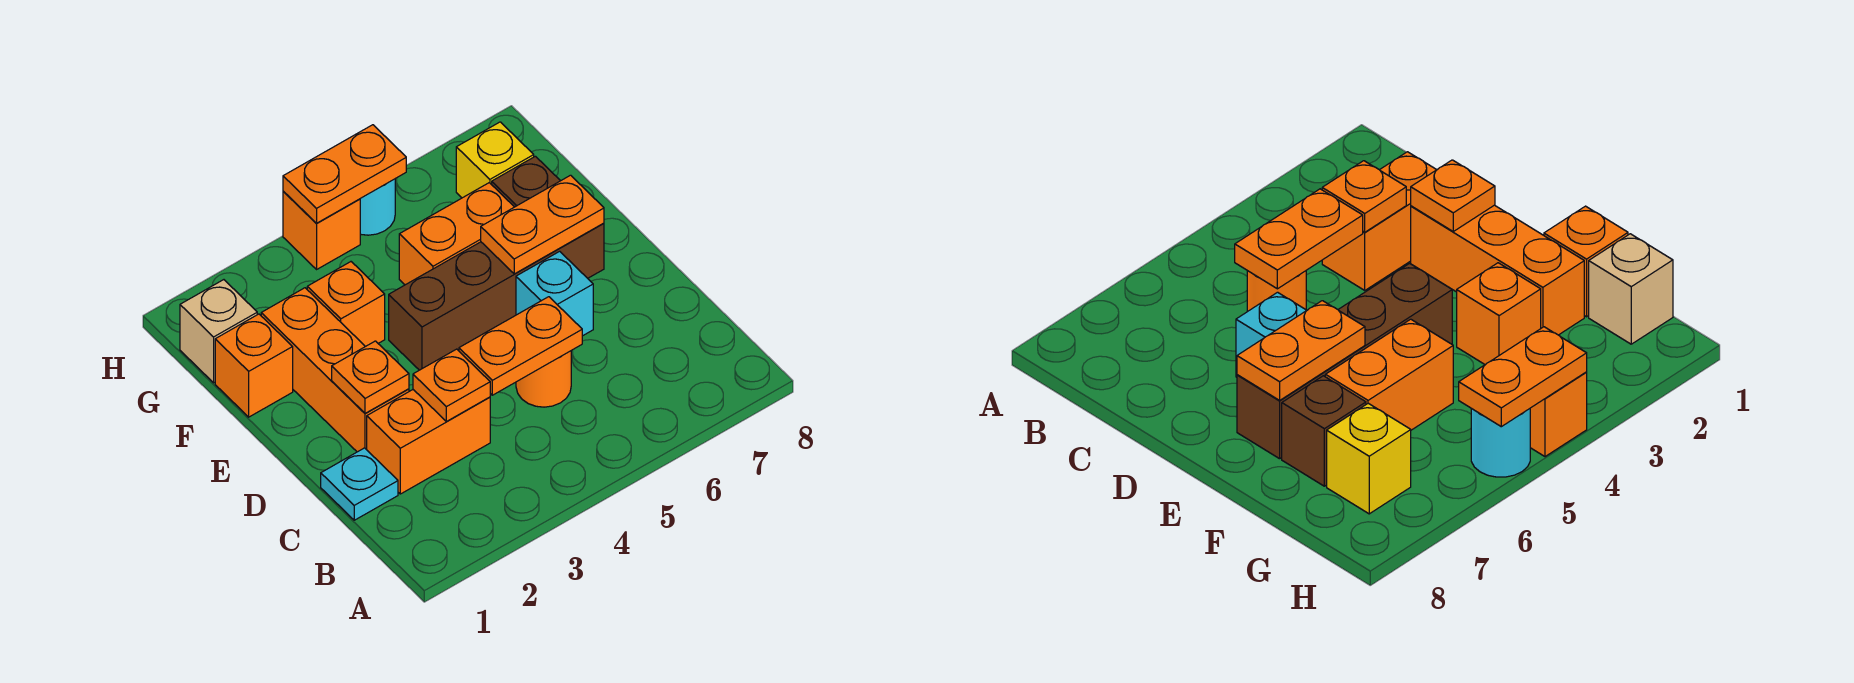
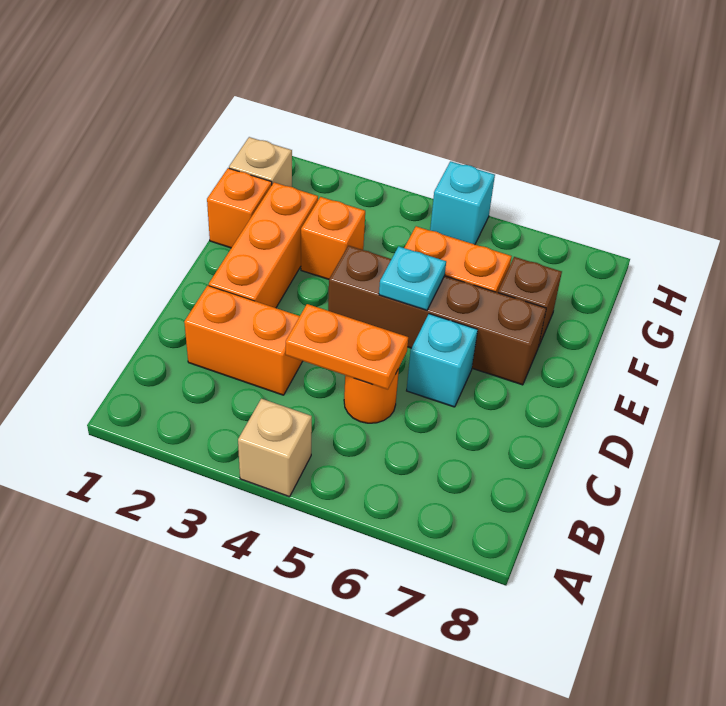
none -> tan 1x1 brick [238,399,312,497]
cyan 1x1 plate [321,448,398,520] -> cyan 1x1 plate moved to [379,246,446,310]
orange 1x1 plate [413,349,490,421] -> none
orange 1x1 plate [332,341,409,413] -> none
orange 1x2 plate [481,175,604,274] -> none
yellow 1x1 brick [456,122,534,198] -> none
orange 1x1 brick [283,191,360,269] -> none
orange 1x2 plate [283,125,406,223] -> none
cyan 1x1 round brick [360,179,395,235] -> cyan 1x1 brick [430,161,495,244]

